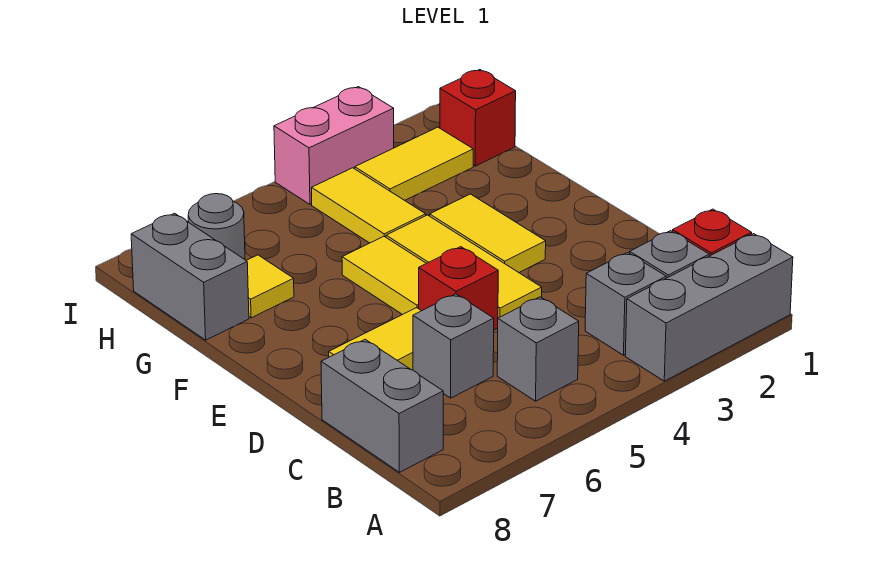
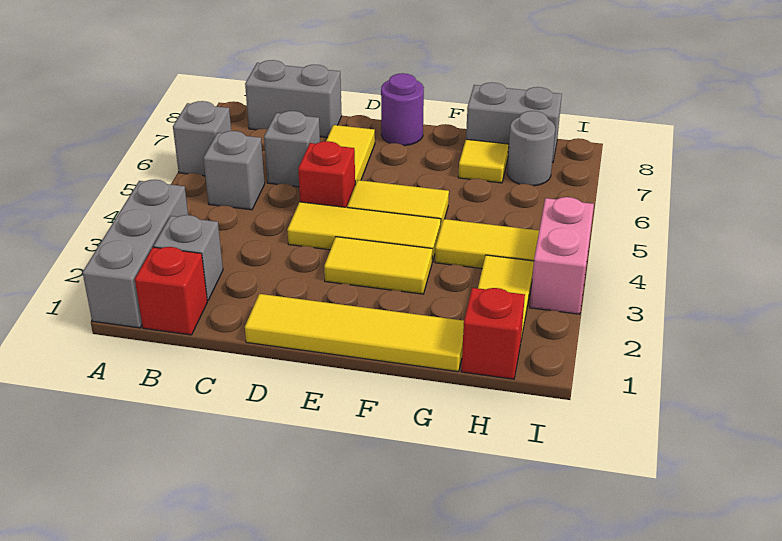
grey 1x1 brick [585,253,666,355] -> grey 1x1 brick moved to [173,101,231,176]
none -> yellow 1x4 tile [245,294,464,372]
none -> purple 1x1 round brick [381,73,424,146]

